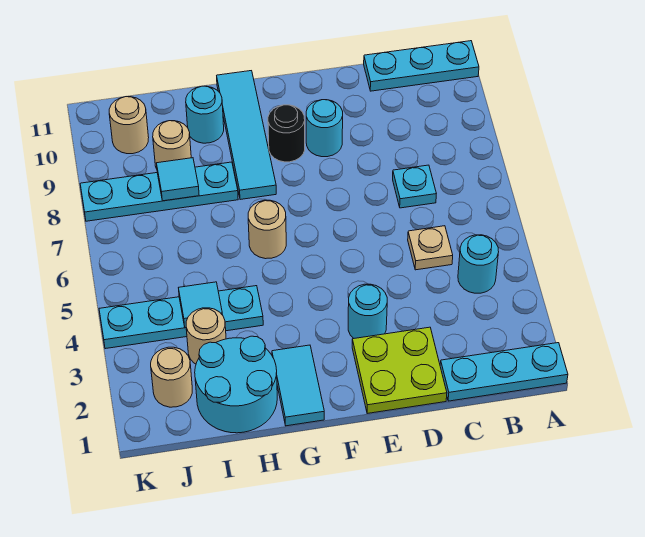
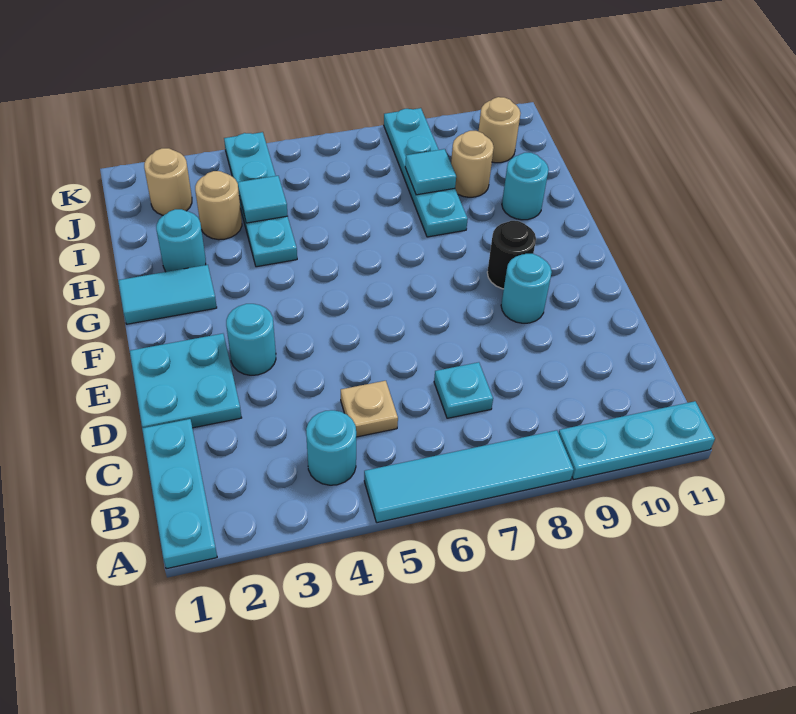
cyan 1x3 plate [364,41,479,91] -> cyan 1x3 plate turned to [559,401,715,480]
lime 2x2 plate [352,327,447,414] -> cyan 2x2 plate [130,334,242,428]
tan 1x1 round brick [248,200,286,259] -> none
cyan 1x4 tile [217,71,276,200] -> cyan 1x4 tile moved to [364,430,574,523]
cyan 2x2 round brick [195,336,277,433] -> cyan 1x1 round brick [156,209,206,272]

